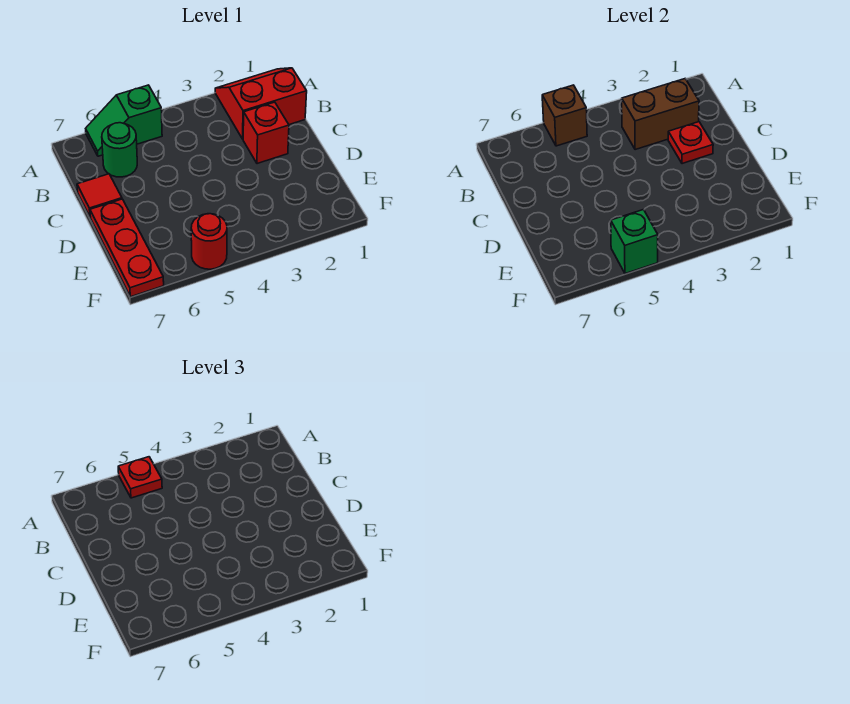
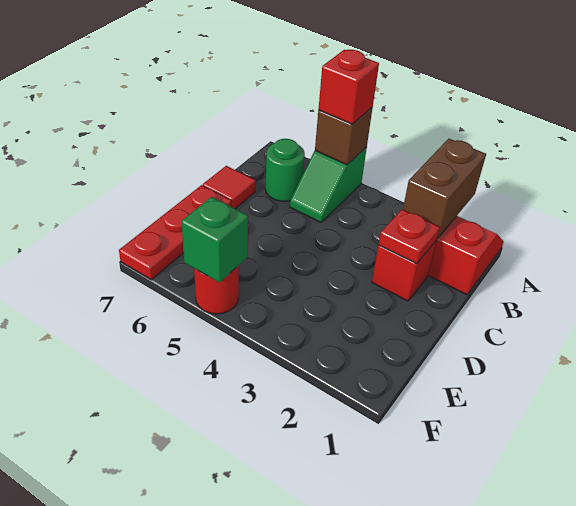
green 1x2 slope [86,85,162,156] -> green 1x2 slope turned to [290,147,367,222]
red 1x1 plate [118,457,162,498] -> red 1x1 brick [318,50,379,124]
brown 1x2 brick [622,79,699,150] -> brown 1x2 brick turned to [403,139,486,239]

